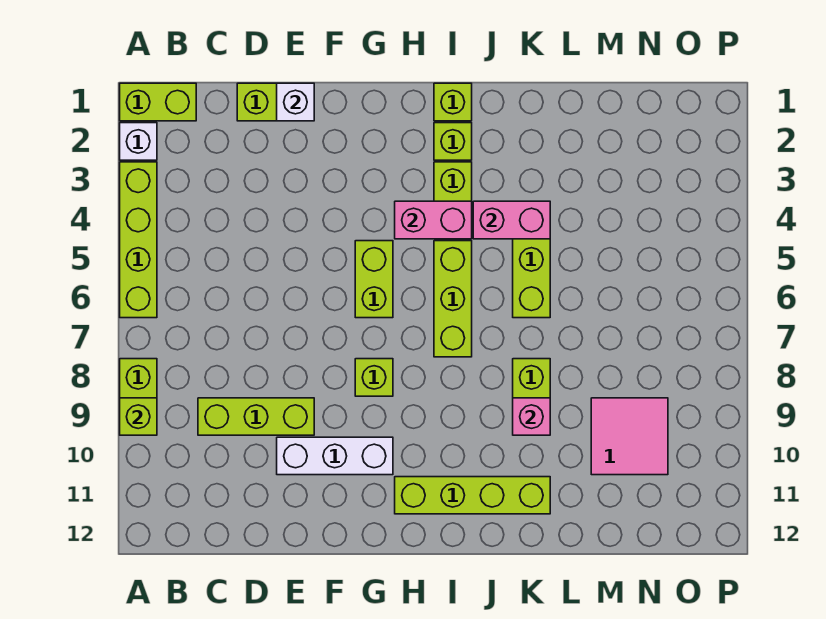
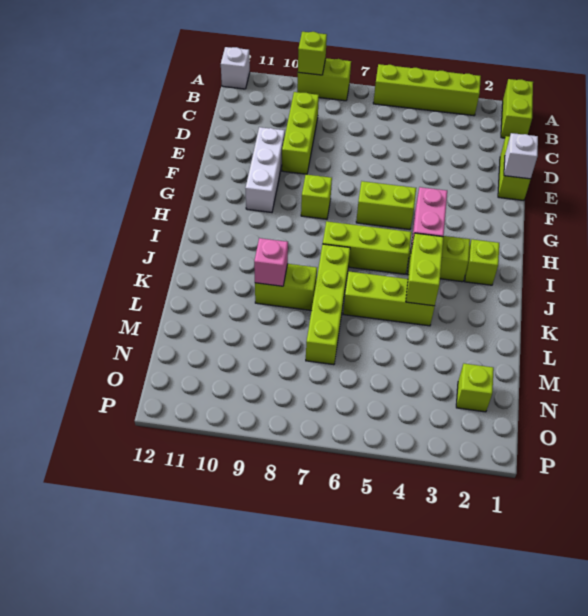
white 1x1 brick [120,123,157,160] -> white 1x1 brick moved to [221,47,250,89]
lime 1x4 brick [395,477,550,514] -> lime 1x4 brick moved to [306,244,350,365]
lime 1x1 brick [434,83,472,121] -> lime 1x1 brick moved to [456,364,494,412]
pink 1x2 brick [473,201,550,239] -> lime 1x2 brick [406,233,443,306]
pink 2x2 tile [591,398,668,475] -> none

